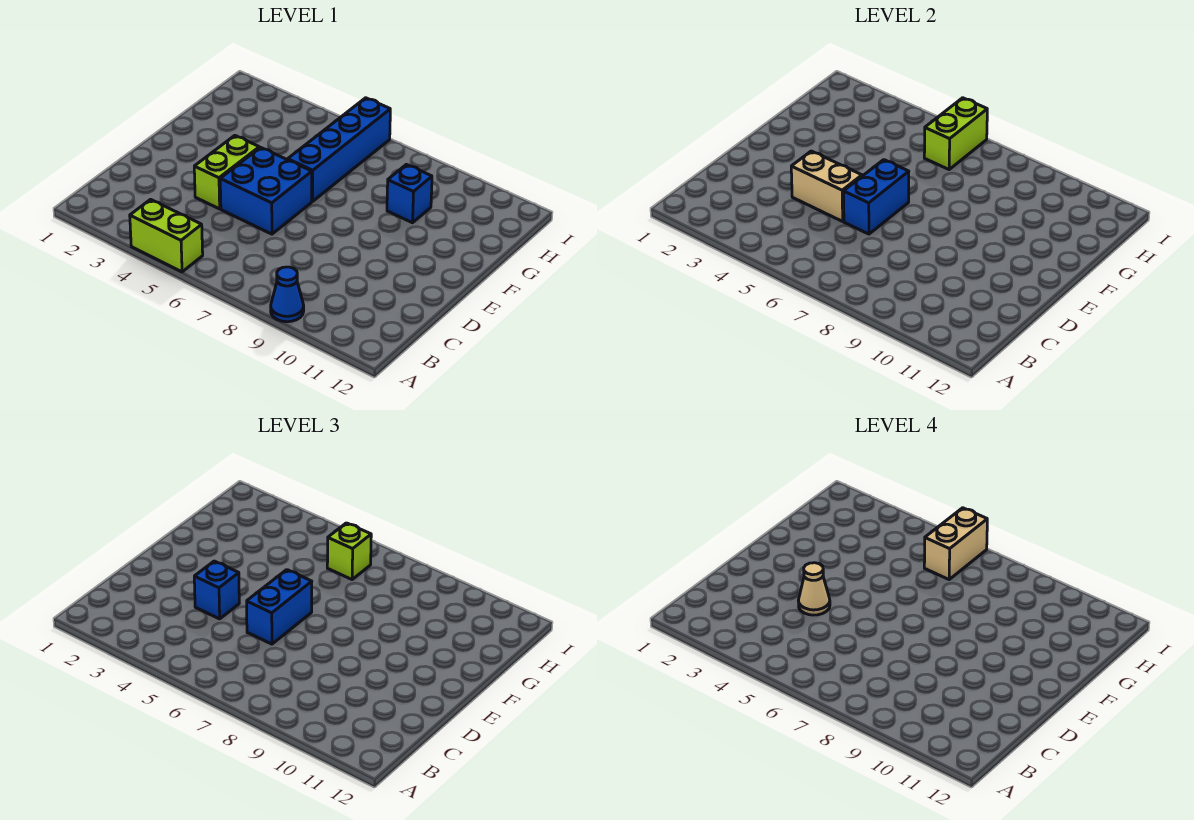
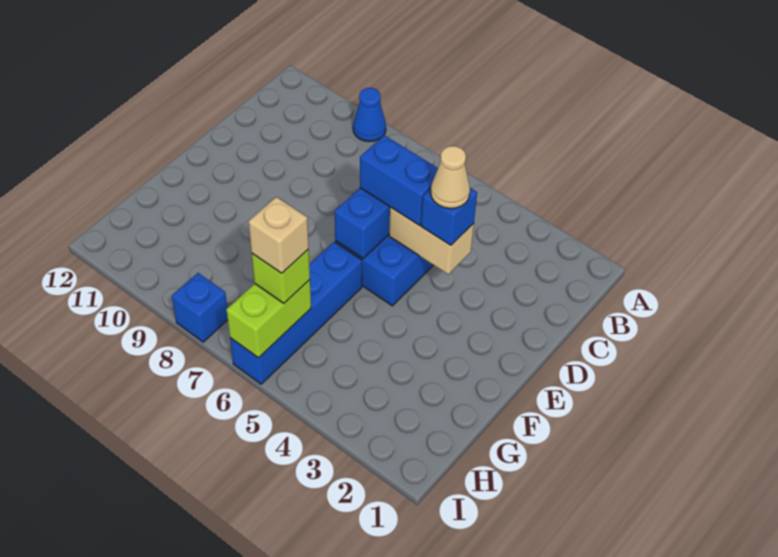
lime 1x2 brick [130,199,203,272] -> none
lime 1x2 brick [194,136,259,209] -> none
blue 1x2 brick [247,570,312,644] -> blue 1x2 brick turned to [360,135,438,226]
blue 1x1 brick [387,164,432,223] -> blue 1x1 brick moved to [172,273,228,342]
tan 1x2 brick [924,508,987,579] -> tan 1x1 brick [249,197,309,273]

